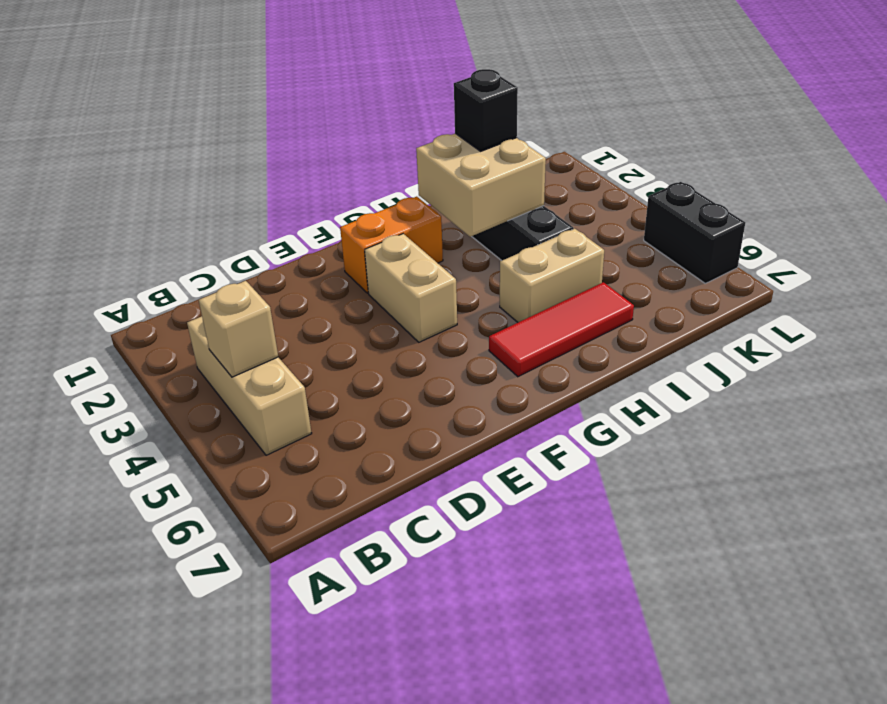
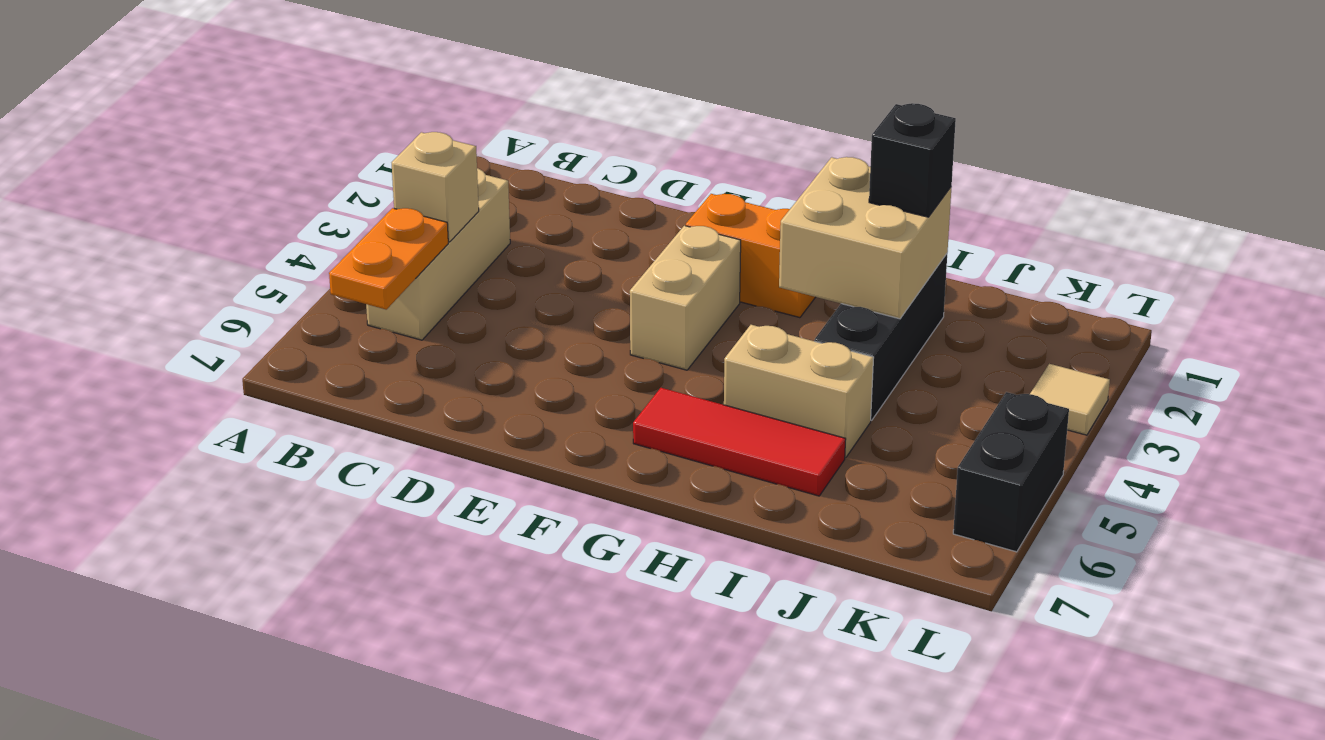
none -> orange 1x2 plate [329,208,448,309]
none -> tan 1x1 tile [1030,364,1110,435]

